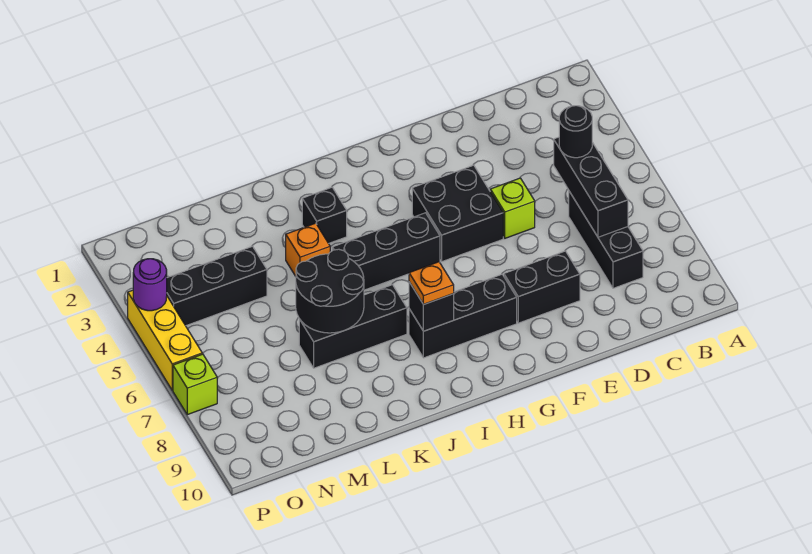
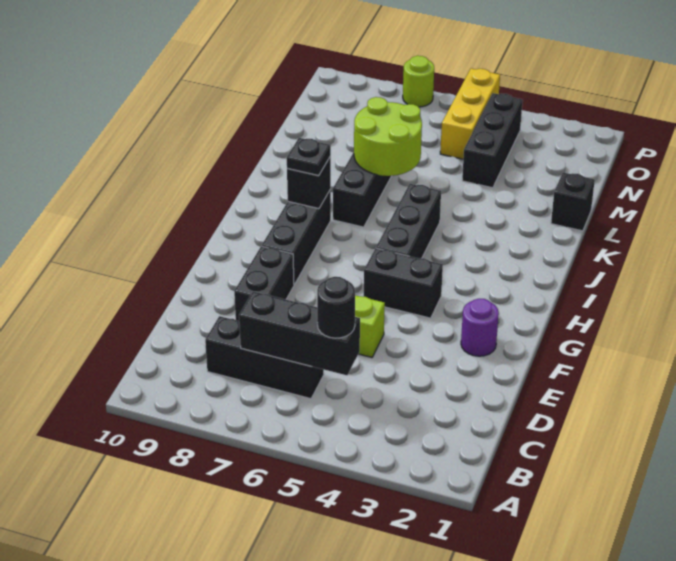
black 2x2 brick [412,165,503,261] -> black 1x2 brick [364,248,443,318]
orange 1x1 plate [409,262,454,304] -> black 1x1 plate [287,138,331,176]
black 1x1 brick [302,188,347,243] -> black 1x1 brick moved to [551,173,595,231]
orange 1x1 brick [286,223,330,276] -> none
black 2x2 round brick [296,249,364,333] -> lime 2x2 round brick [354,97,422,176]
yellow 1x3 brick [128,290,202,390] -> yellow 1x3 brick turned to [440,68,500,159]
purple 1x1 round brick [133,259,167,311] -> purple 1x1 round brick moved to [461,299,499,356]
lime 1x1 brick [173,354,217,415] -> lime 1x1 round brick [403,56,434,107]

